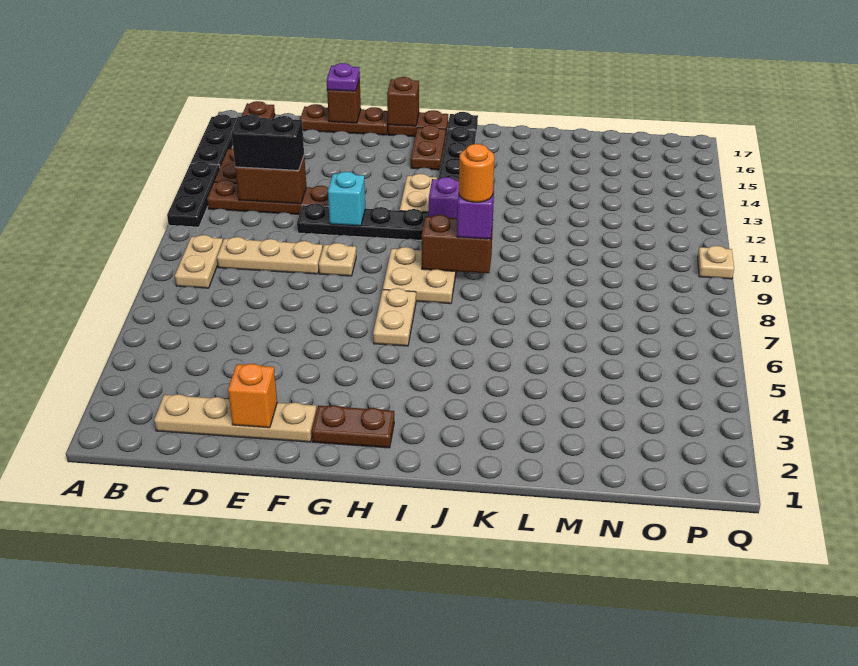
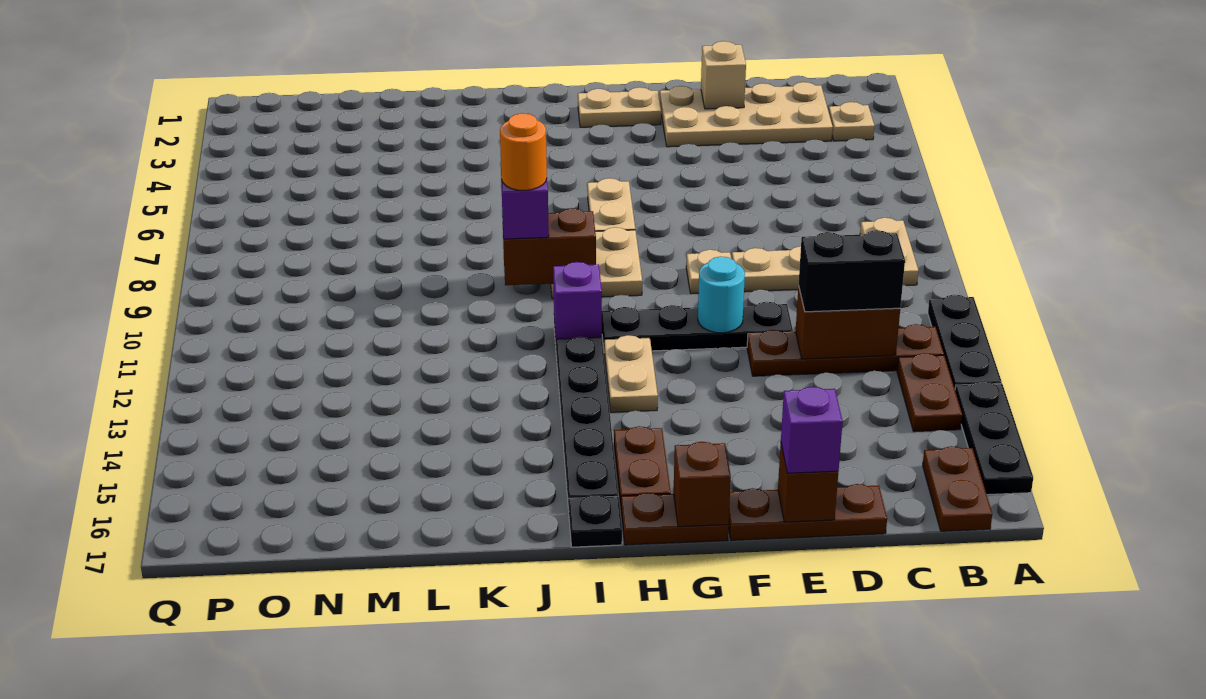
tan 1x4 plate [154,394,316,442] -> tan 2x4 plate [660,82,833,147]
orange 1x1 brick [228,364,277,428] -> tan 1x1 brick [701,41,746,109]
purple 1x1 plate [327,63,360,91] -> purple 1x1 brick [781,387,843,473]
cyan 1x1 brick [328,172,365,226] -> cyan 1x1 round brick [698,257,745,333]
brown 1x2 plate [312,405,394,448] -> tan 1x2 plate [578,87,661,127]
tan 1x1 plate [698,246,734,279] -> tan 1x1 plate moved to [829,102,874,141]

